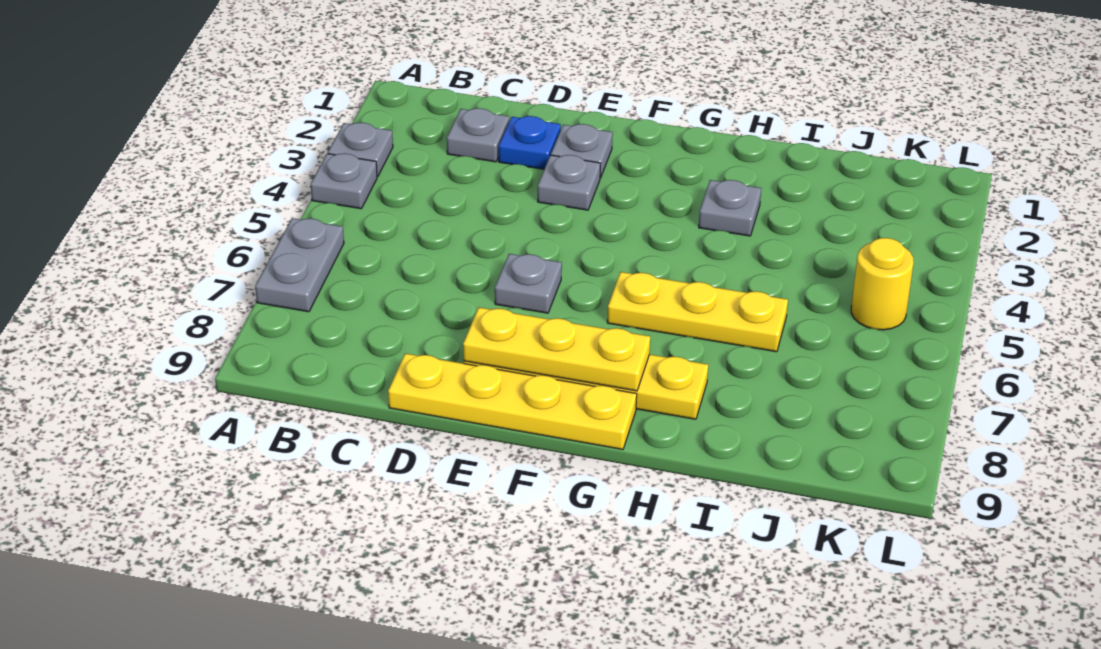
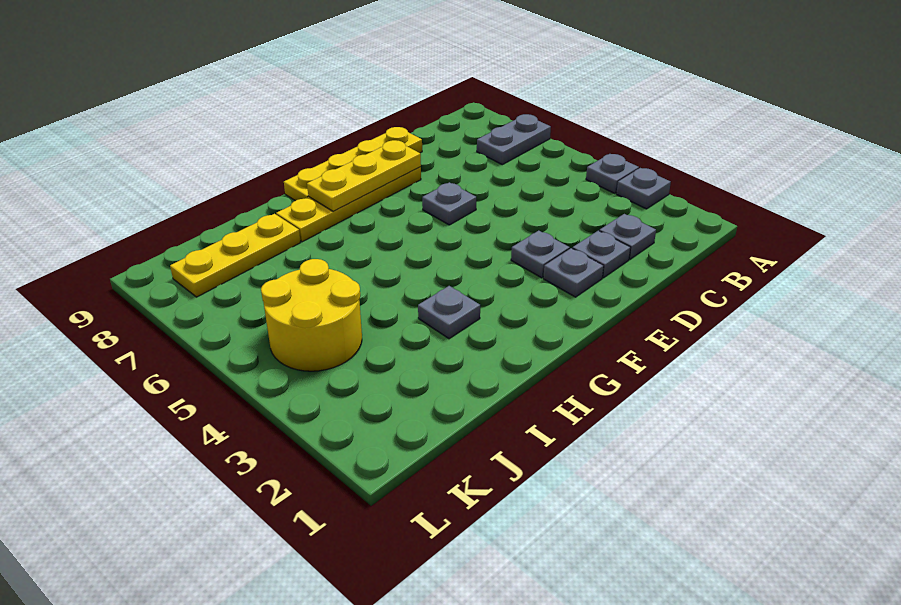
grey 1x2 plate [255,218,344,312] -> grey 1x2 plate turned to [477,114,551,165]
blue 1x1 plate [499,116,561,169] -> grey 1x1 plate [573,231,631,278]
yellow 1x3 plate [607,272,788,352] -> yellow 1x3 plate moved to [170,214,301,297]
yellow 1x1 round brick [851,238,914,330] -> yellow 2x2 round brick [261,259,362,371]

